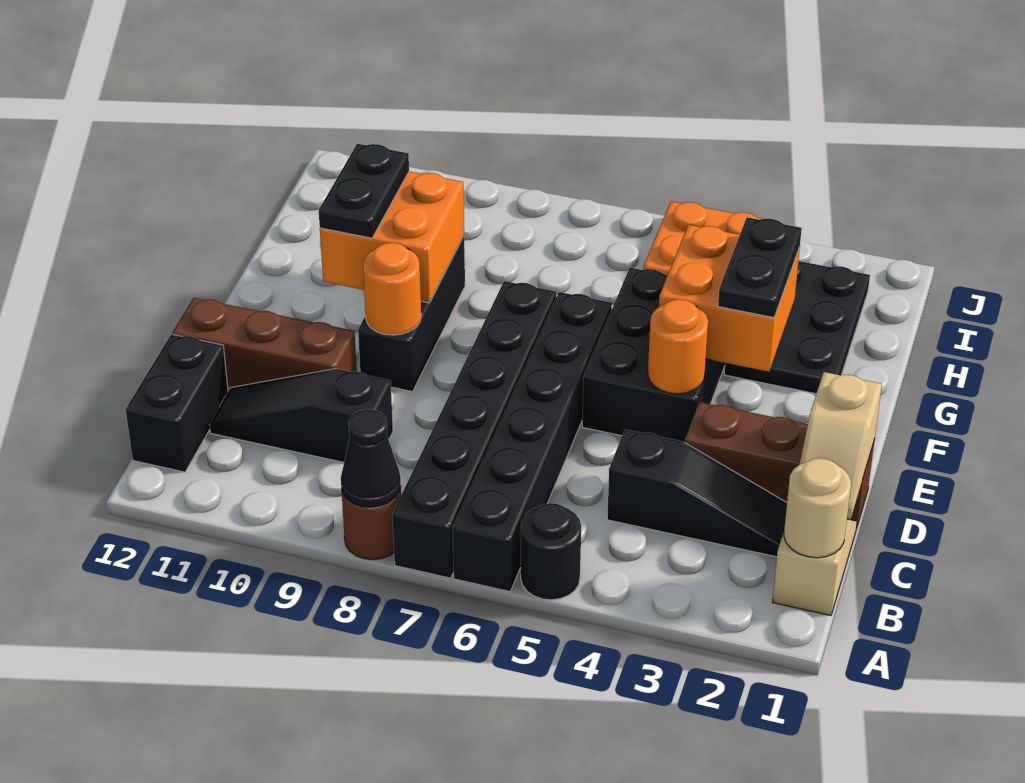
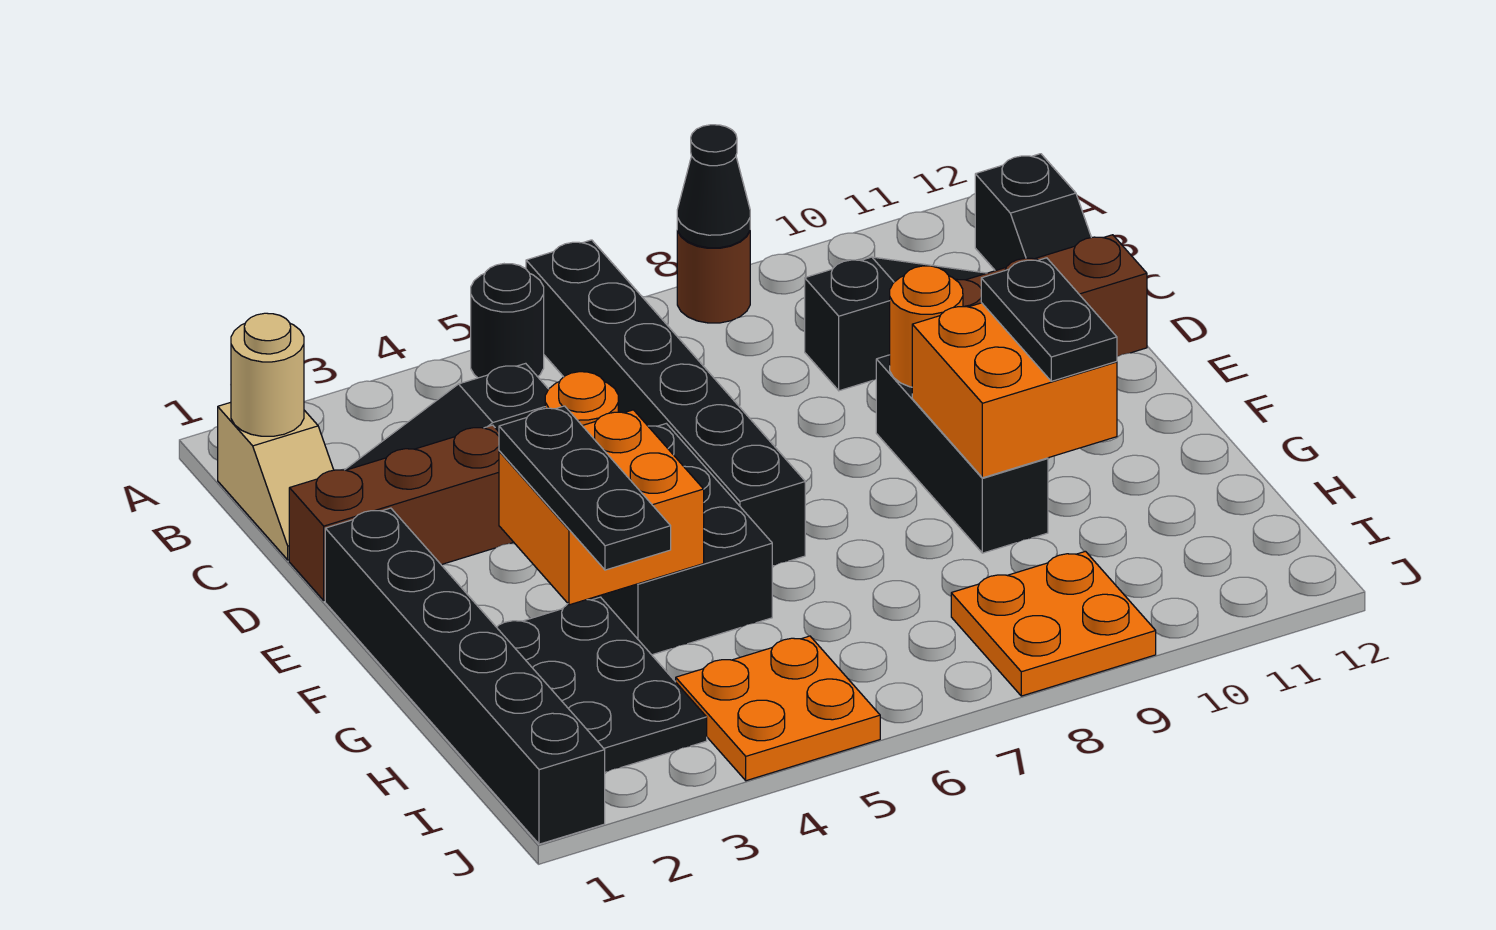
black 1x6 brick [392,281,556,578] -> black 1x6 brick moved to [325,508,605,844]
black 1x2 brick [126,334,228,472] -> black 1x2 slope [975,154,1091,271]
tan 1x2 slope [800,372,882,519] -> none
black 1x2 plate [718,217,802,318] -> black 1x3 plate [499,406,671,570]
none -> orange 2x2 plate [951,551,1156,696]

